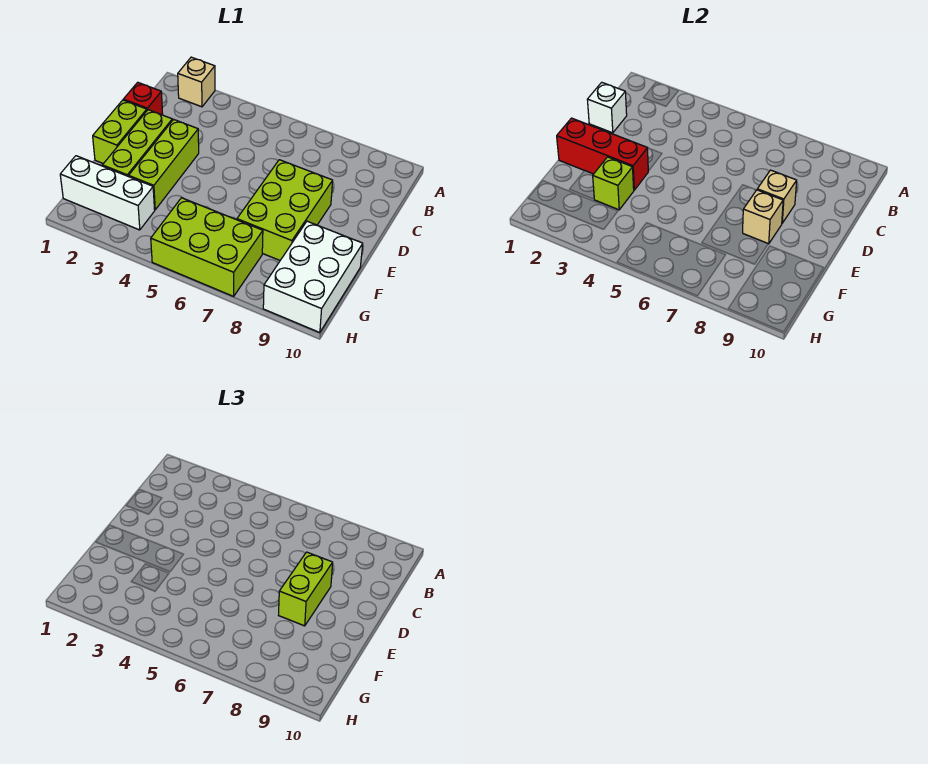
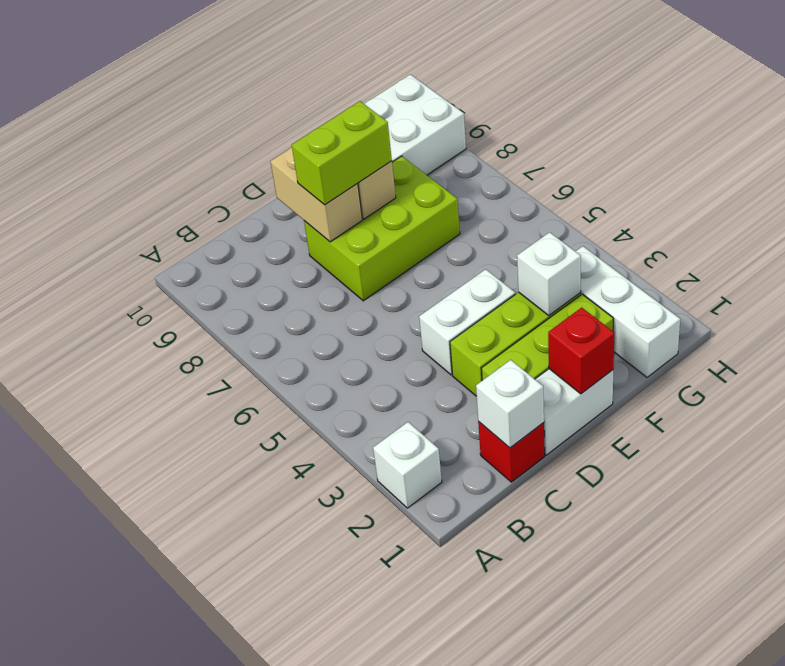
tan 1x1 brick [178,57,215,107] -> white 1x1 brick [373,422,442,508]
lime 1x2 brick [93,100,147,164] -> white 1x2 brick [535,369,613,455]
none -> white 1x2 brick [419,269,515,375]
tan 1x1 brick [757,170,797,223] -> tan 1x2 brick [270,147,362,242]
red 1x3 brick [557,118,648,190] -> red 1x1 brick [548,307,614,394]
lime 1x1 brick [593,157,634,210] -> white 1x1 brick [517,232,581,315]
lime 2x3 brick [151,198,263,296] -> none

